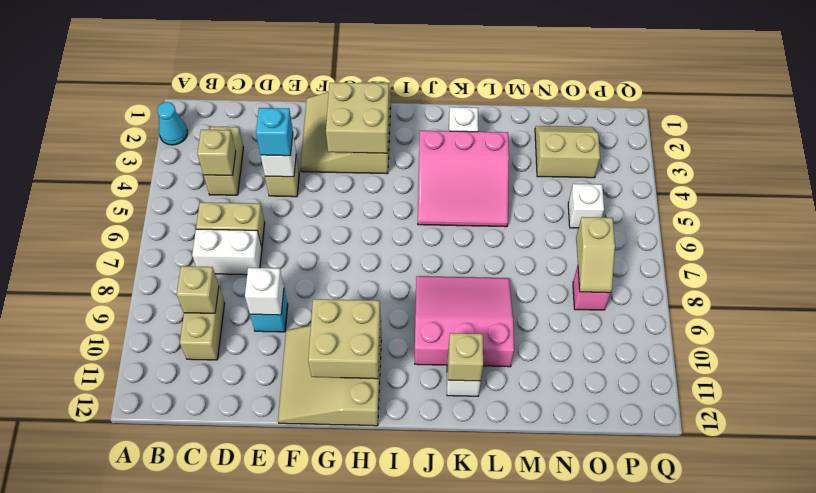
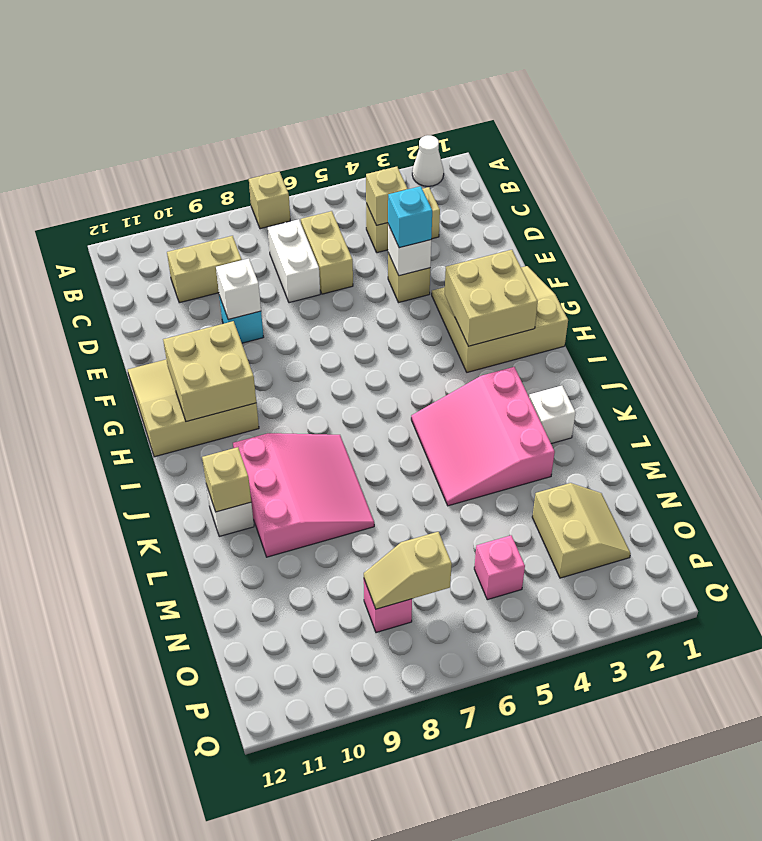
cyan 1x1 cone [157,102,187,145] -> white 1x1 cone [412,135,444,186]
tan 1x1 brick [177,266,219,313] -> tan 1x1 brick moved to [249,172,290,229]
white 1x1 brick [568,184,604,228] -> pink 1x1 brick [474,535,525,600]

